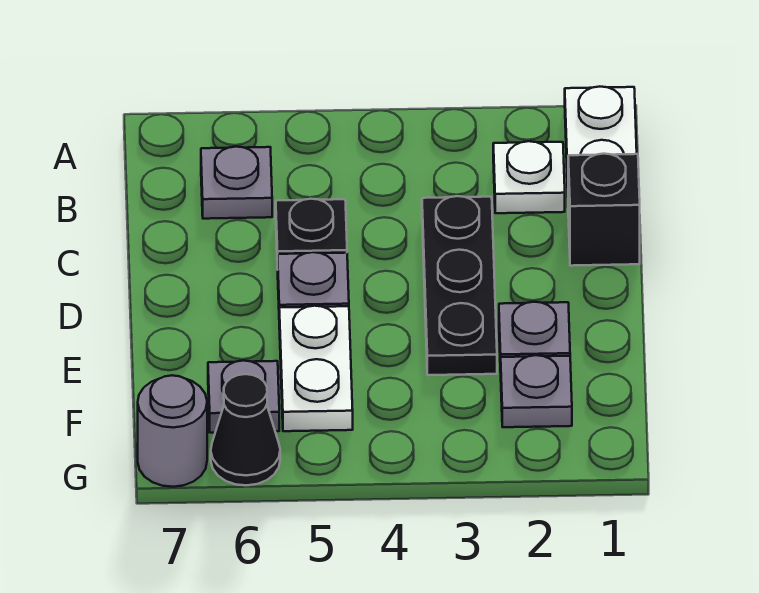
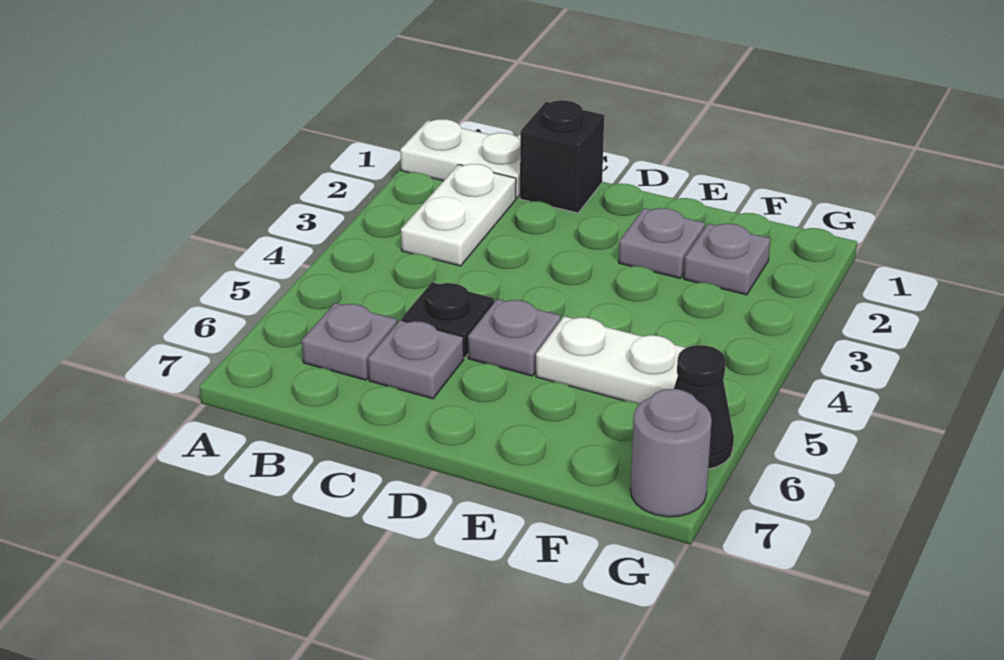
white 1x1 plate [493,141,565,213] -> white 1x2 plate [401,164,516,266]
black 1x3 plate [422,196,497,375] -> none
grey 1x1 plate [208,361,279,433] -> grey 1x1 plate moved to [368,320,464,399]

